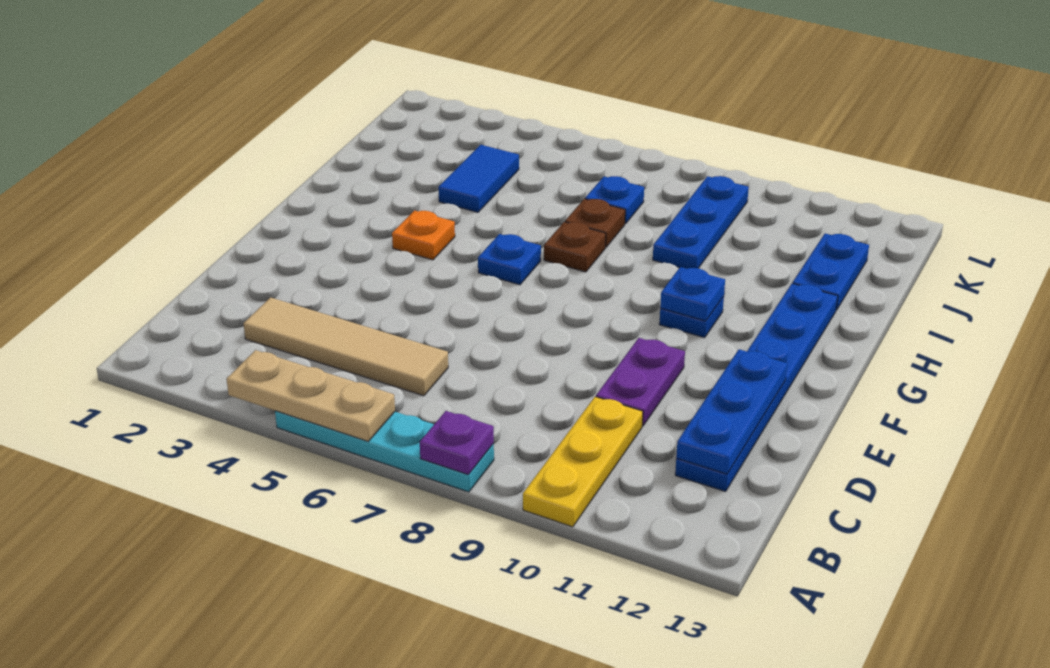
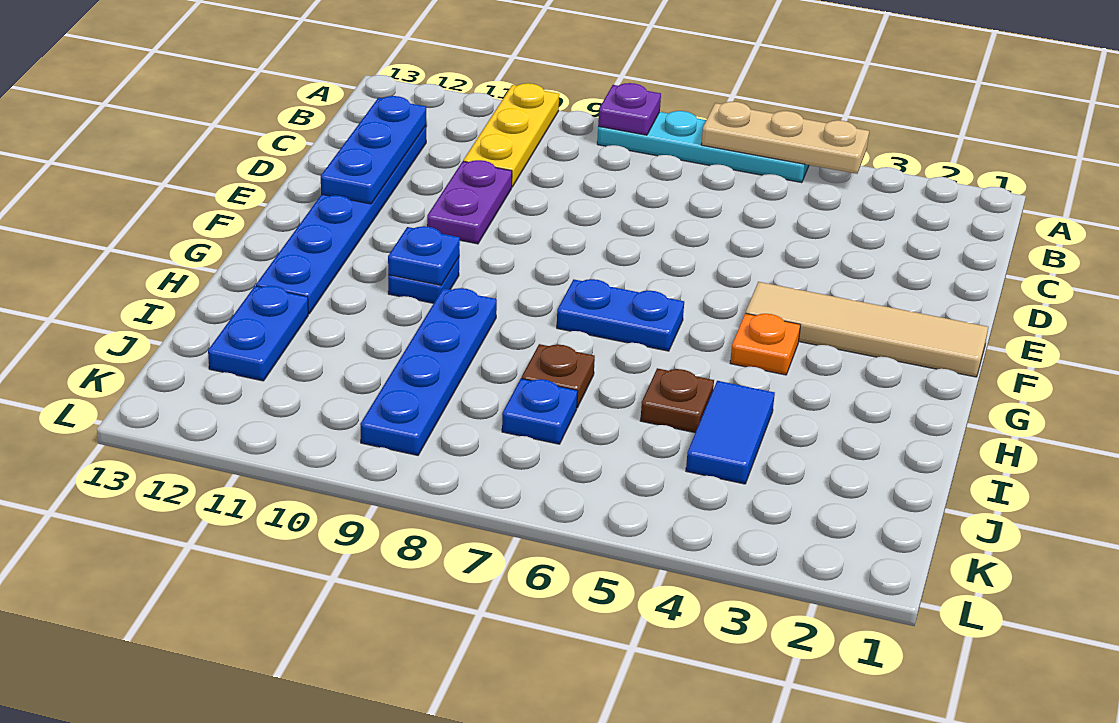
tan 1x4 tile [243,297,448,396] -> tan 1x4 tile moved to [746,282,988,377]
blue 1x1 plate [478,234,541,285] -> blue 1x2 plate [557,279,684,351]
brown 1x1 plate [544,222,606,272] -> brown 1x1 plate moved to [640,368,714,433]
blue 1x3 plate [653,176,749,269] -> blue 1x4 plate [360,288,497,455]

